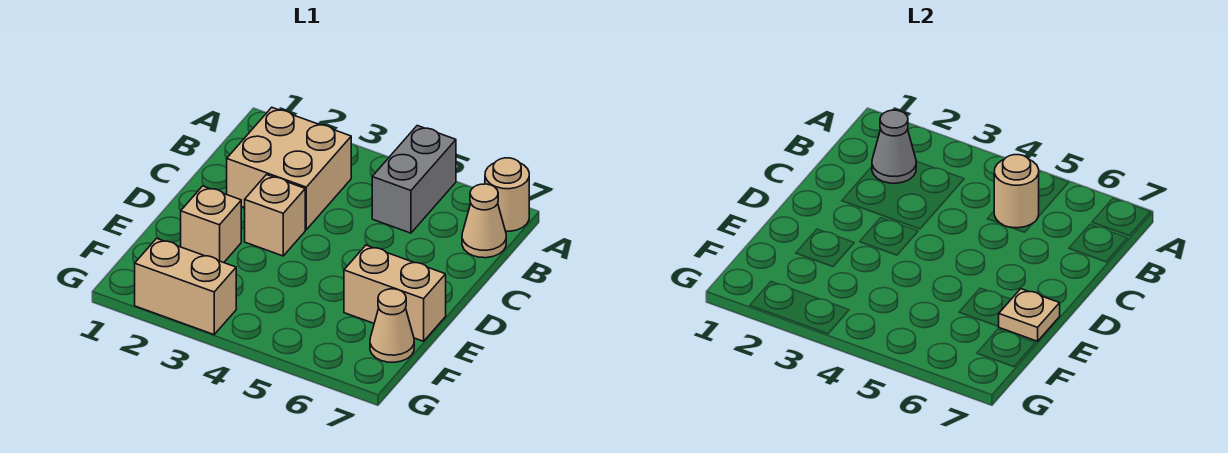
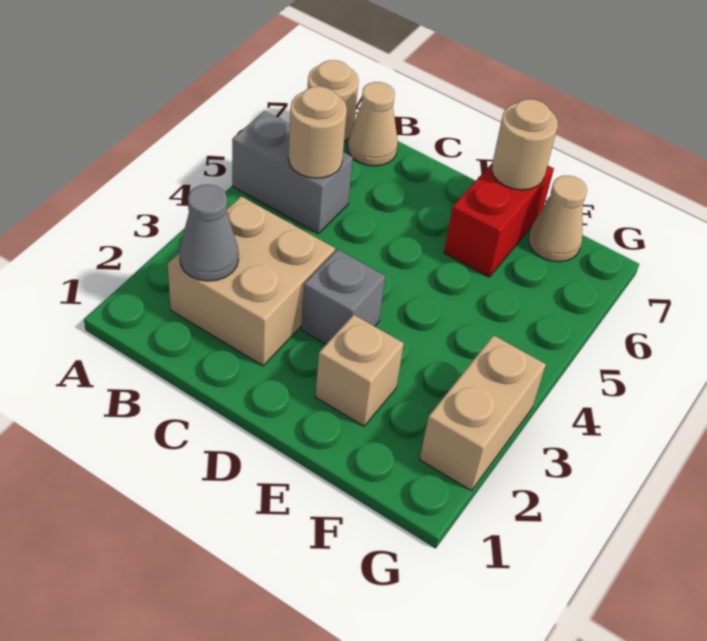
tan 1x1 brick [245,175,305,256] -> grey 1x1 brick [301,249,385,344]
tan 1x2 brick [344,245,446,341] -> red 1x2 brick [444,164,554,277]
tan 1x1 plate [998,289,1060,341] -> tan 1x1 round brick [492,99,558,190]

